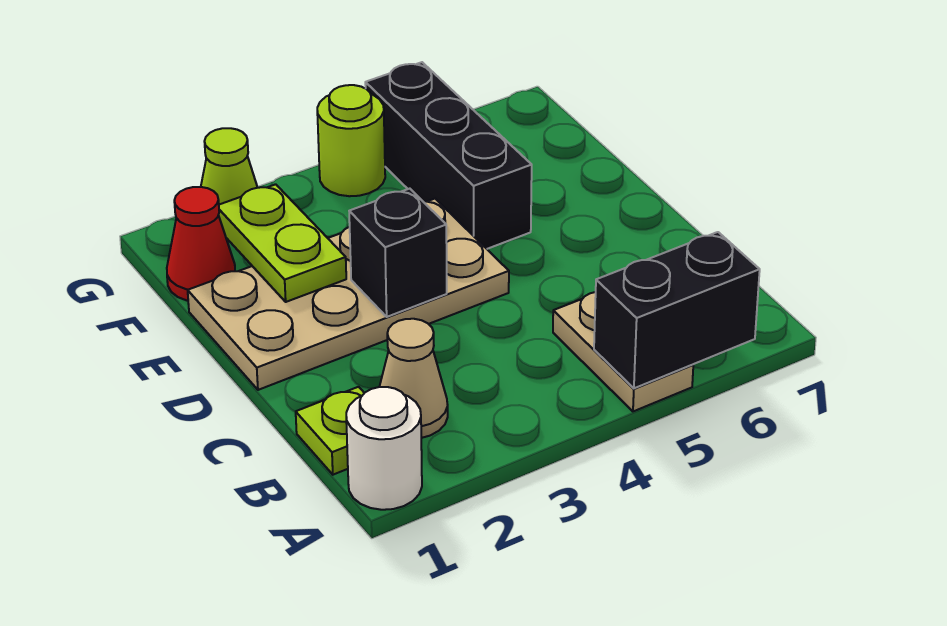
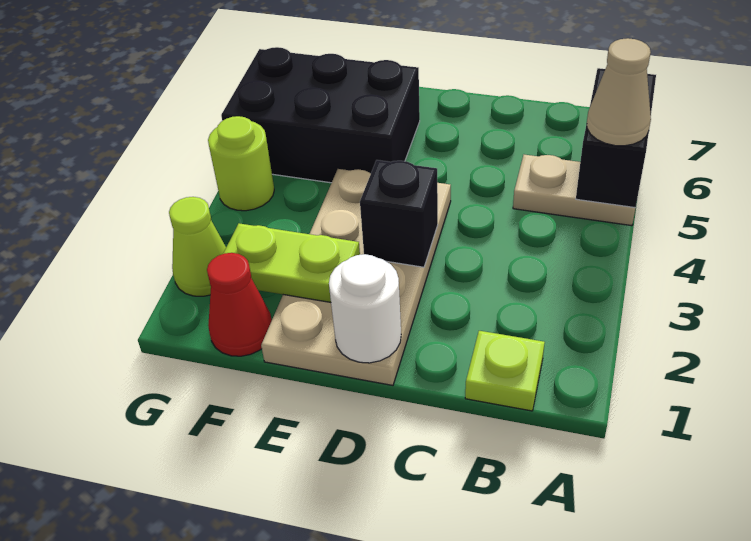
white 1x1 round brick [346,387,422,510] -> white 1x1 round brick moved to [329,254,401,363]
tan 1x1 cone [380,319,448,438] -> tan 1x1 cone moved to [587,38,651,146]
black 1x3 brick [365,62,532,249] -> black 2x3 brick [221,47,420,183]

